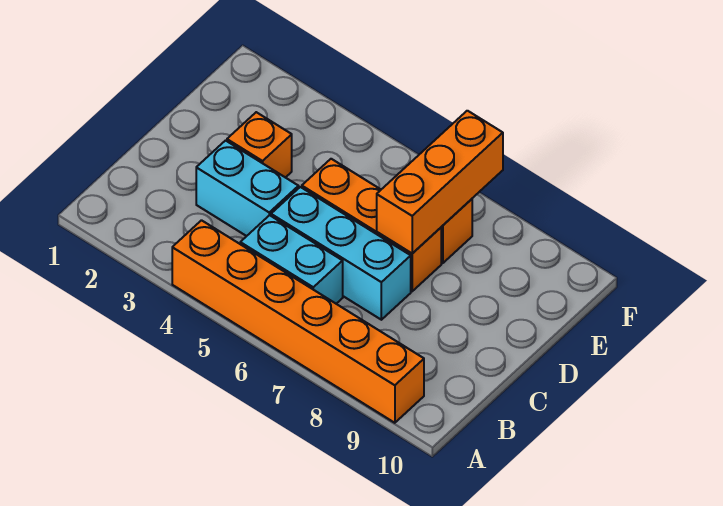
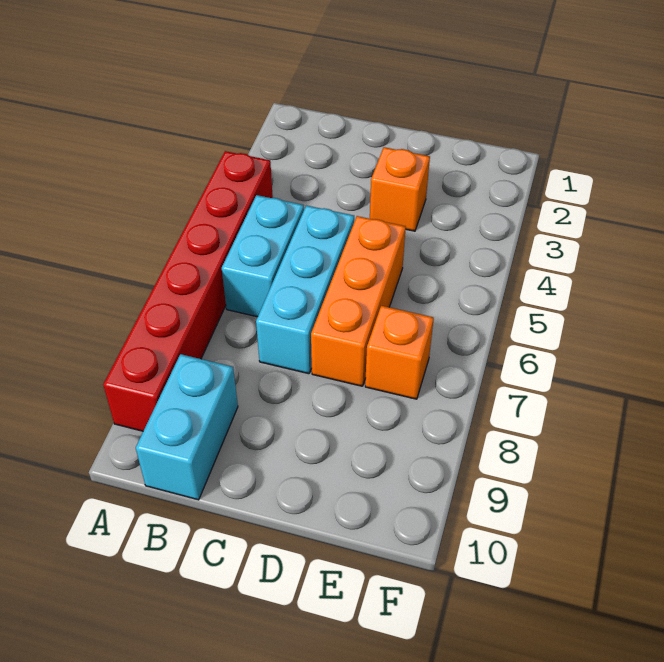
orange 1x6 brick [172,220,424,423] -> red 1x6 brick [103,151,273,431]
cyan 1x2 brick [196,141,299,236] -> cyan 1x2 brick moved to [136,354,238,500]
orange 1x3 brick [377,111,503,253] -> none

